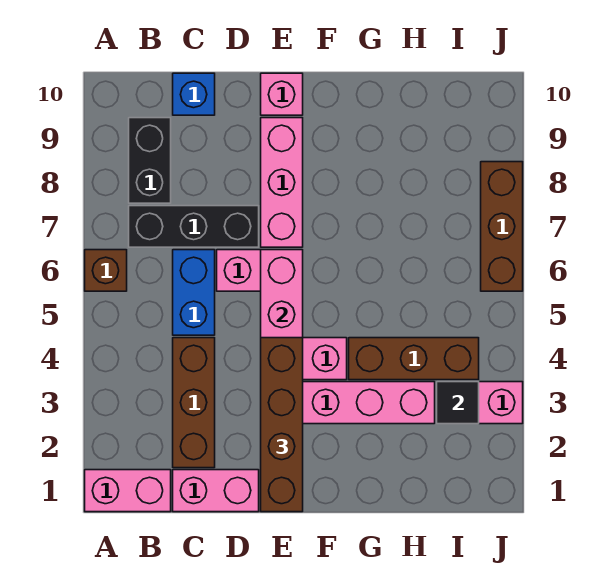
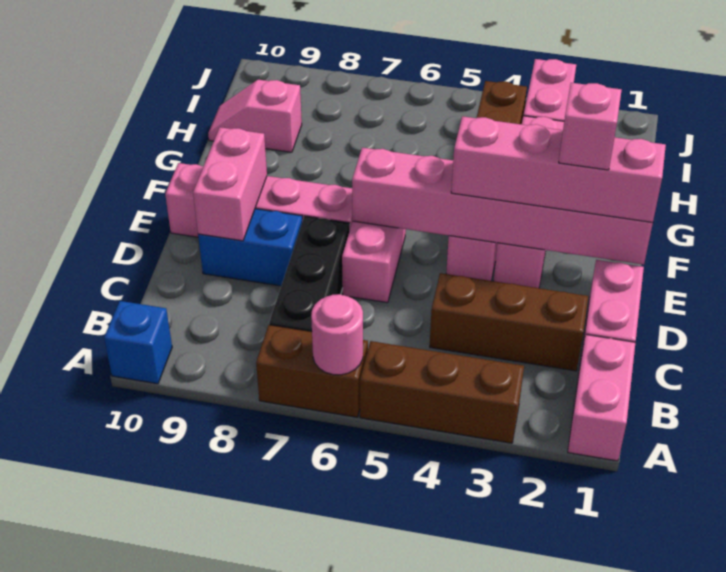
brown 1x1 brick [85,250,127,291] -> brown 1x2 brick [256,325,368,417]
none -> pink 1x1 round brick [311,294,363,375]
black 1x2 brick [129,118,171,203] -> none
blue 1x2 brick [173,250,215,335] -> blue 1x2 brick moved to [198,209,302,286]
blue 1x1 brick [173,73,215,115] -> blue 1x1 brick moved to [104,301,172,384]
none -> pink 1x2 brick [193,127,267,241]
brown 1x4 brick [261,338,303,512] -> pink 1x4 brick [451,116,666,222]
none -> pink 1x1 brick [559,83,622,170]
none -> pink 1x2 slope [208,80,302,152]
black 1x1 tile [437,382,479,424] -> none
brown 1x3 brick [481,162,523,291] -> brown 1x3 brick moved to [360,341,524,443]

